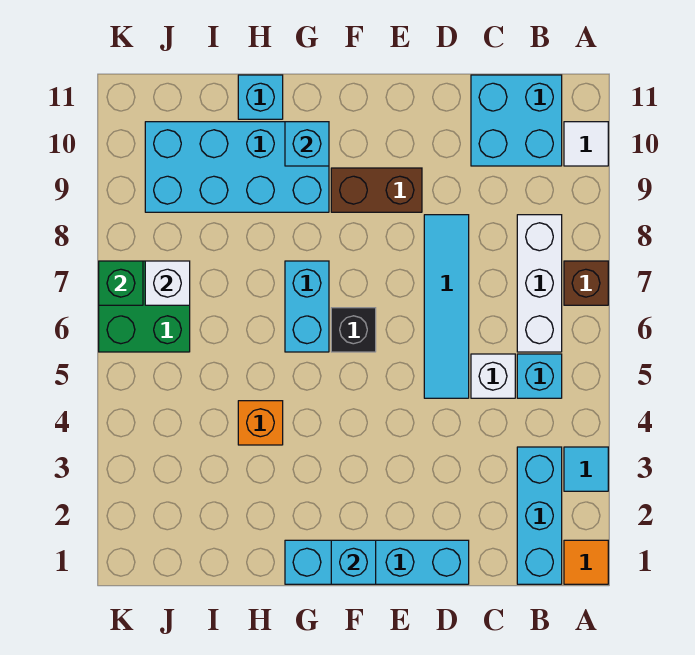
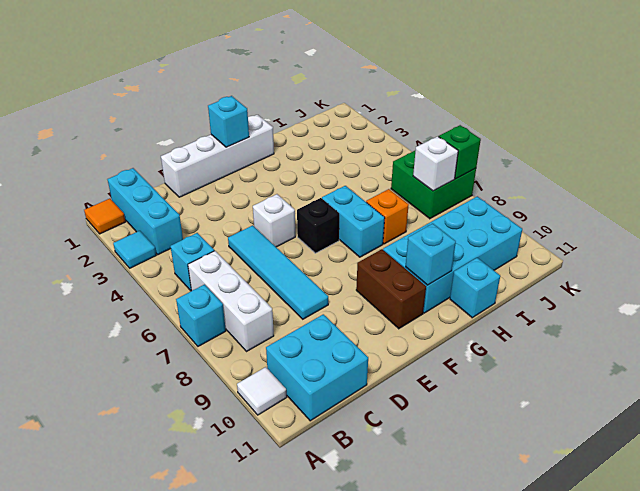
brown 1x1 brick [564,261,608,305] -> cyan 1x1 brick [176,285,226,346]
white 1x1 brick [471,354,515,398] -> white 1x1 brick moved to [253,194,295,247]
cyan 1x4 brick [285,540,469,584] -> white 1x4 brick [161,115,274,197]
brown 1x2 brick [331,168,422,212] -> brown 1x2 brick turned to [356,249,426,329]
orange 1x1 brick [238,401,283,445] -> orange 1x1 brick moved to [366,189,408,244]

